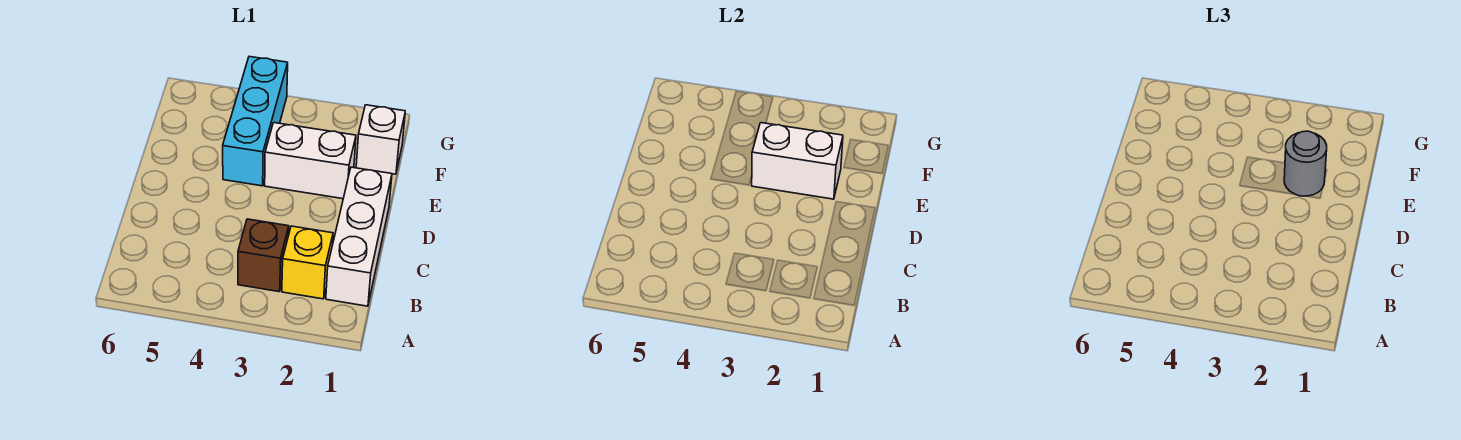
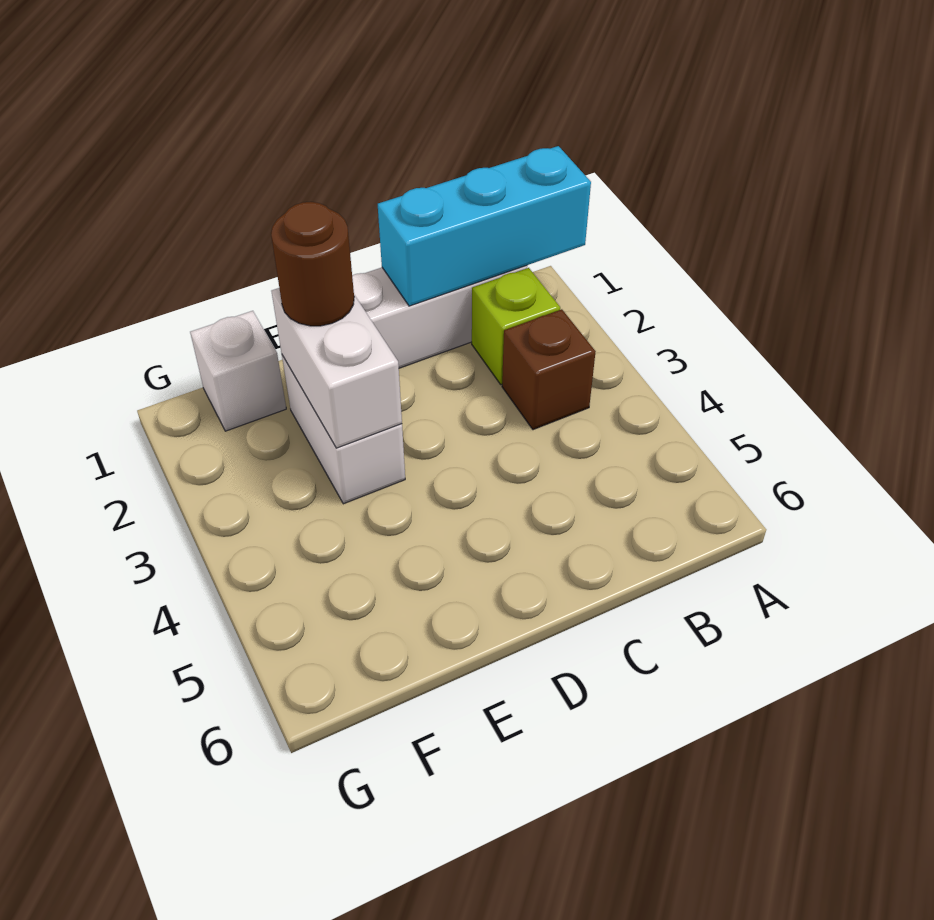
yellow 1x1 brick [282,226,333,299] -> lime 1x1 brick [472,268,560,385]
grey 1x1 round brick [1284,131,1327,196] -> brown 1x1 round brick [271,202,354,326]
cyan 1x3 brick [223,57,288,186] -> cyan 1x3 brick moved to [378,146,591,306]

